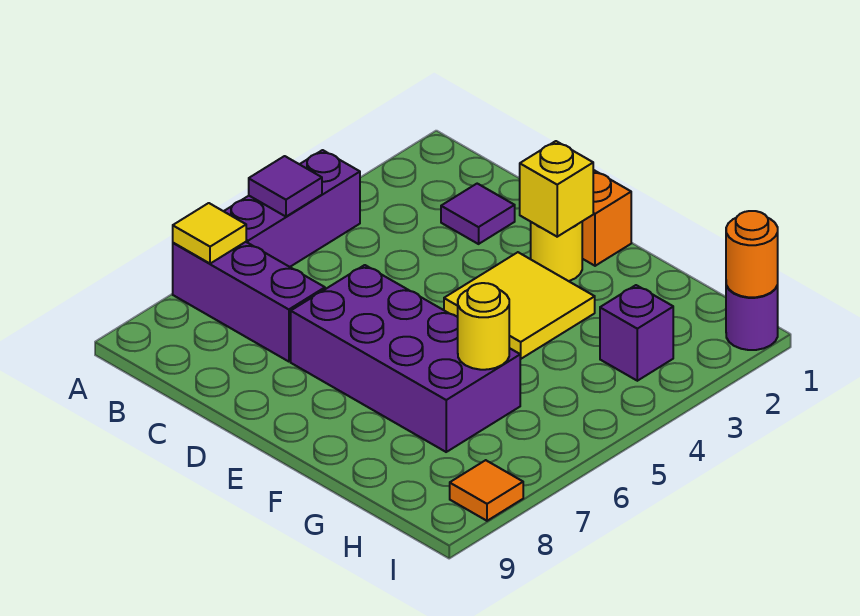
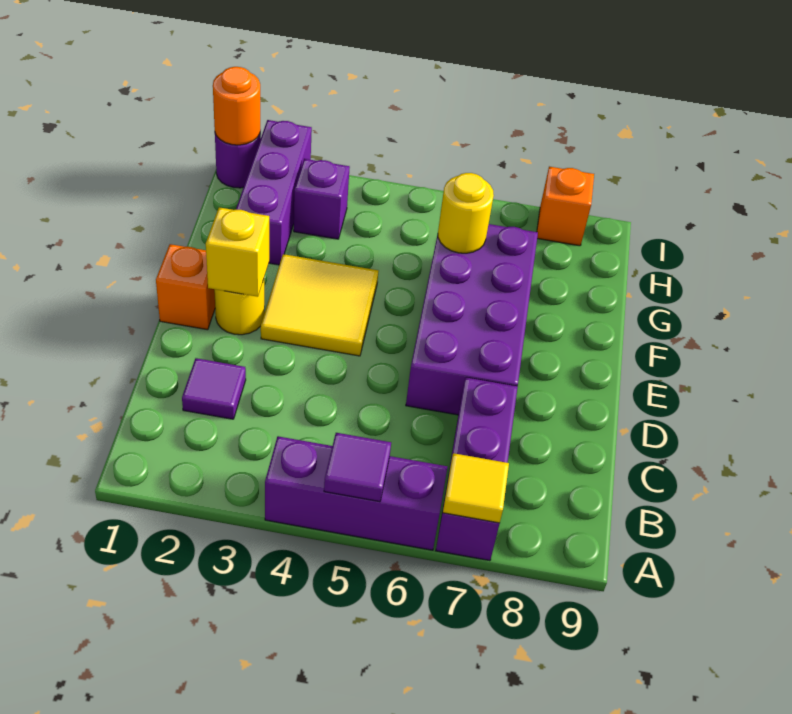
none -> purple 1x3 brick [236,120,312,265]
orange 1x1 tile [450,460,523,521] -> orange 1x1 brick [537,167,594,246]

